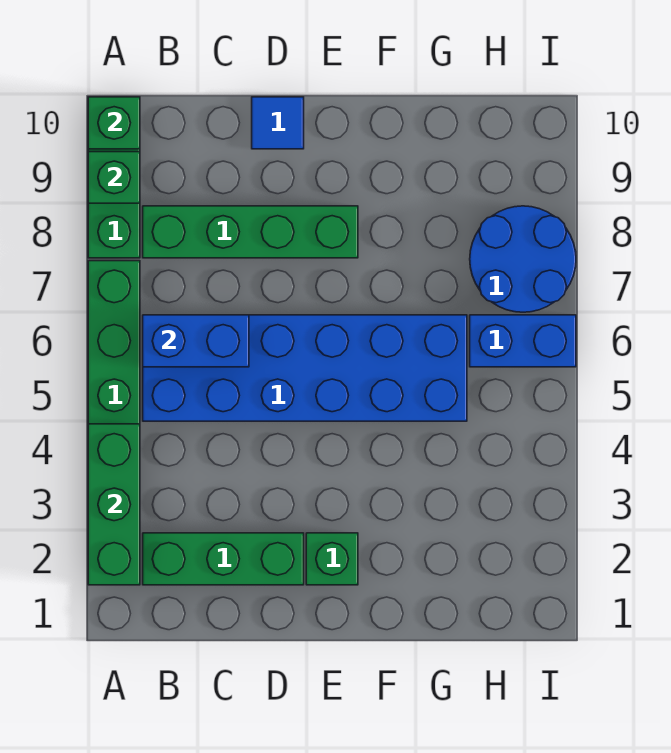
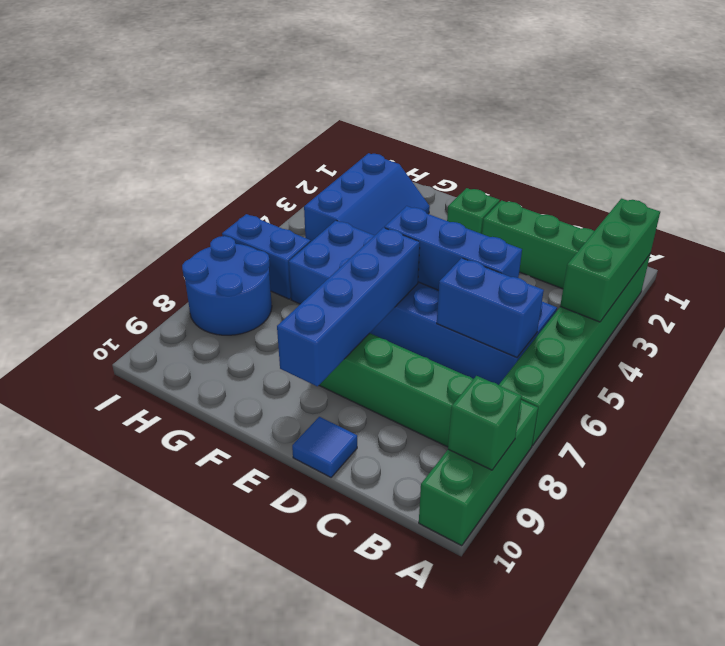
green 1x1 brick [88,97,140,149] -> none
none -> blue 1x3 brick [384,206,522,290]
none -> blue 1x4 brick [277,228,420,386]
none -> blue 2x3 slope [304,153,430,241]

